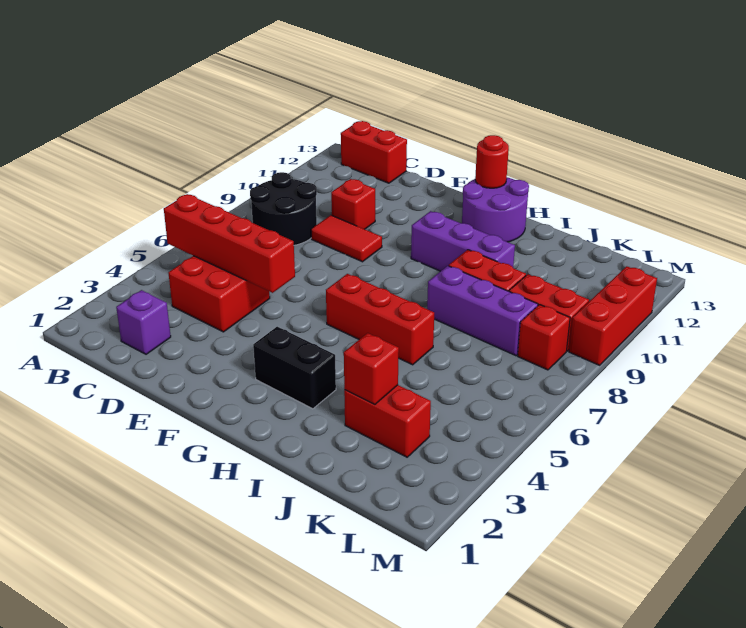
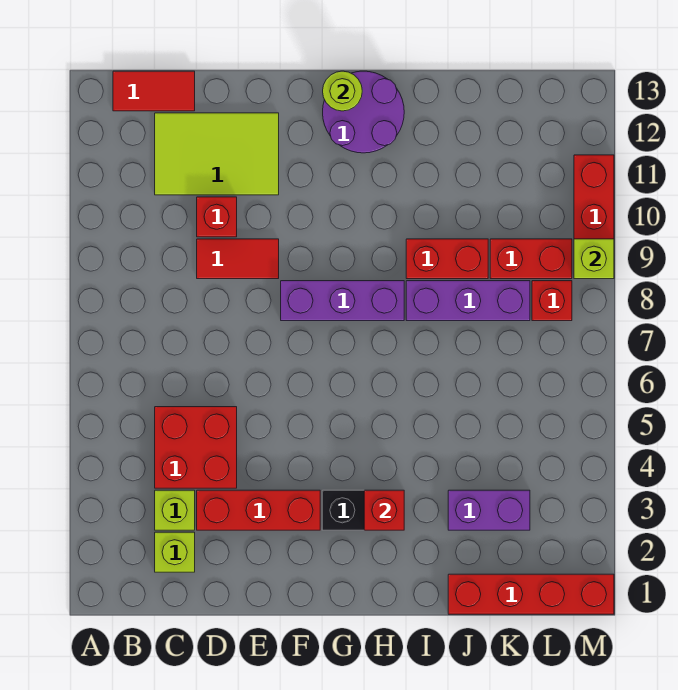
red 1x4 brick [164,194,295,293] -> red 1x4 brick moved to [448,574,614,614]
black 2x2 round brick [250,172,317,245] -> none
red 1x2 brick [341,121,407,183] -> red 1x2 tile [113,71,195,111]
purple 1x1 brick [116,290,171,354] -> lime 1x1 brick [155,532,195,572]
none -> lime 1x1 brick [155,490,195,530]
none -> lime 2x3 tile [155,113,279,195]
red 1x3 brick [326,274,434,365] -> red 1x3 brick moved to [197,490,320,530]
purple 1x3 brick [411,211,515,271] -> purple 1x3 brick moved to [281,281,404,321]
red 1x1 round brick [475,135,509,188] -> lime 1x1 round brick [323,71,362,111]
red 1x2 brick [344,385,431,457] -> purple 1x2 brick [448,490,530,530]
red 1x1 brick [344,333,399,405] -> red 1x1 brick moved to [364,490,404,530]
none -> lime 1x1 brick [574,239,614,279]

